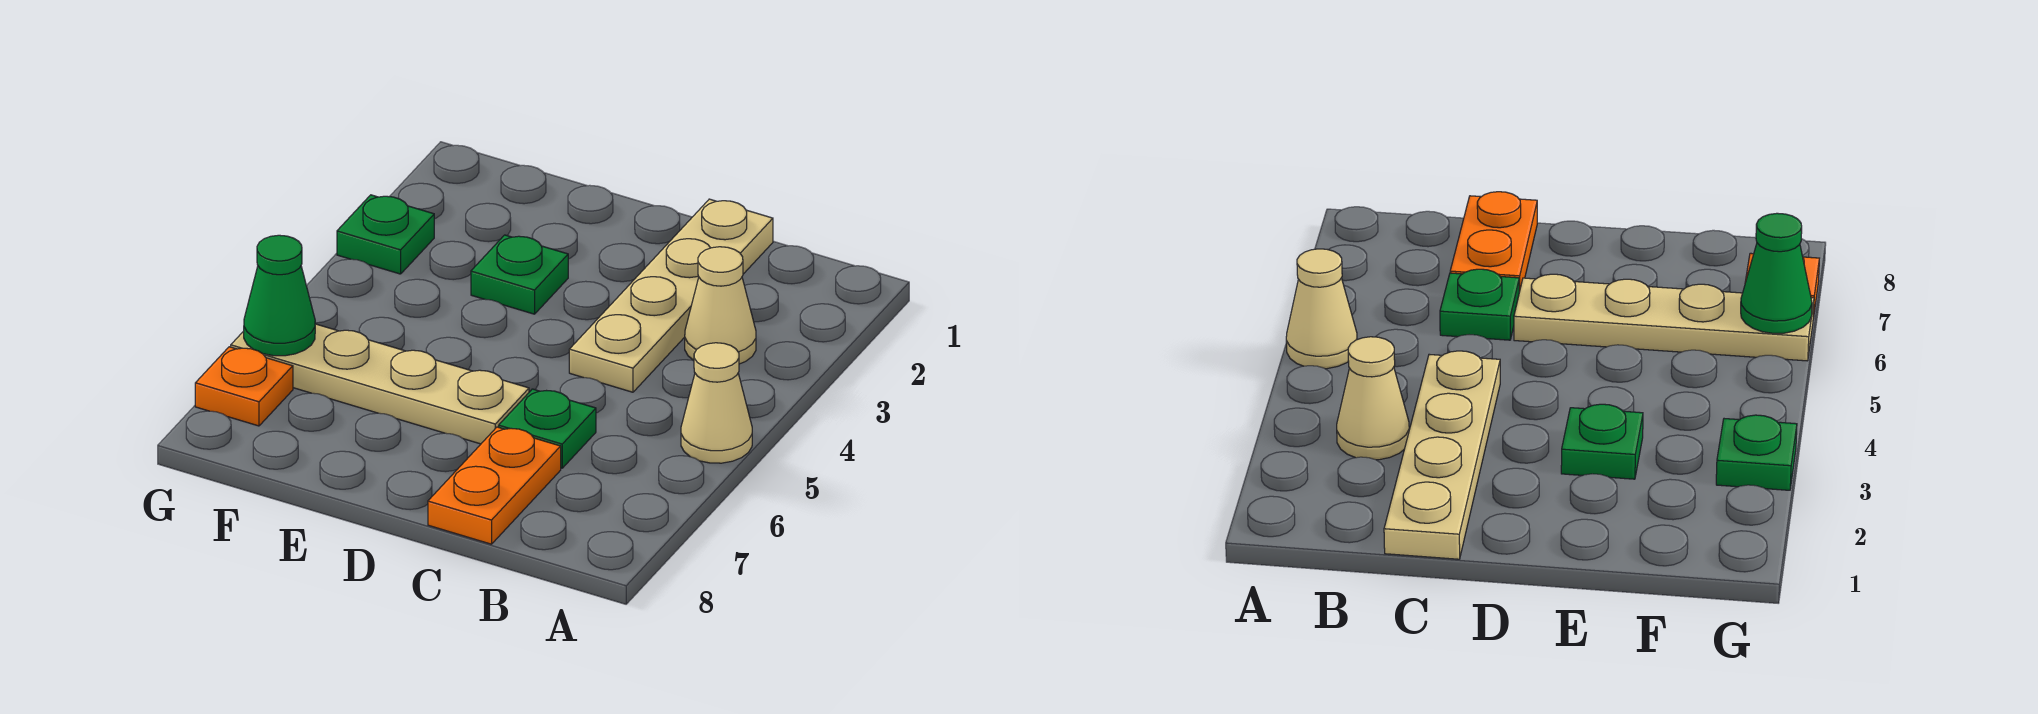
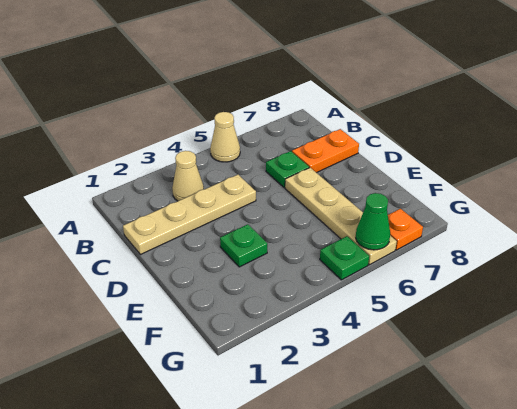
green 1x1 plate [337,195,434,274] -> green 1x1 plate moved to [320,236,369,280]

